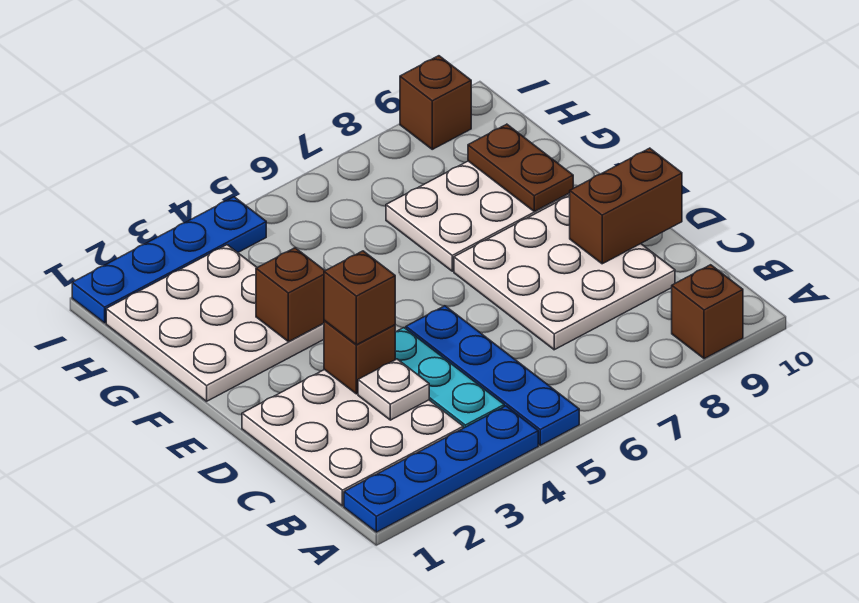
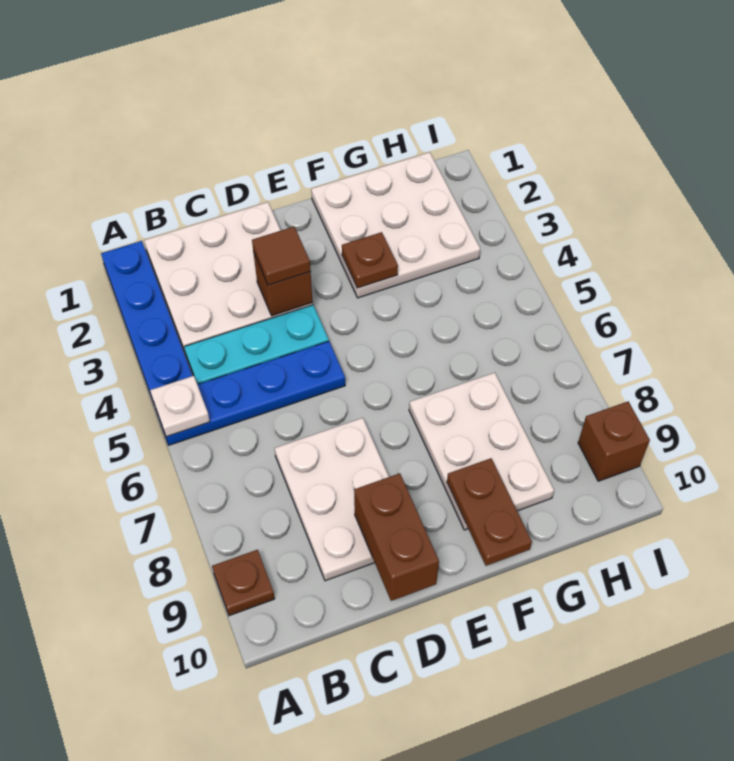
brown 1x1 brick [672,265,743,359] -> brown 1x1 plate [212,550,275,616]
white 1x1 plate [358,359,429,420] -> white 1x1 plate moved to [150,376,210,437]
white 3x3 plate [454,196,675,350] -> white 2x3 plate [274,418,389,581]
brown 1x1 brick [324,251,395,345] -> brown 1x1 tile [252,226,311,285]
brown 1x1 brick [256,248,325,342] -> brown 1x1 plate [342,232,398,288]
brown 1x2 plate [468,124,573,211] -> brown 1x2 plate turned to [447,458,532,566]
blue 1x4 plate [72,197,266,323] -> none

